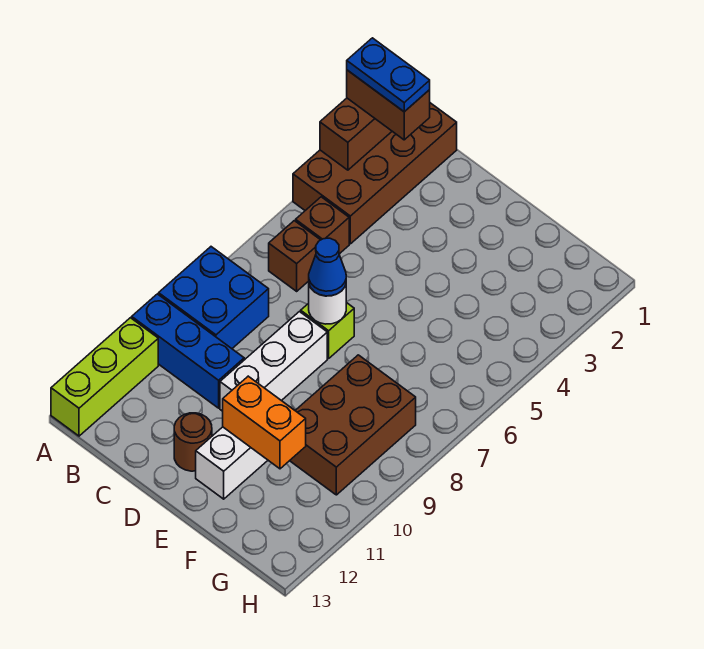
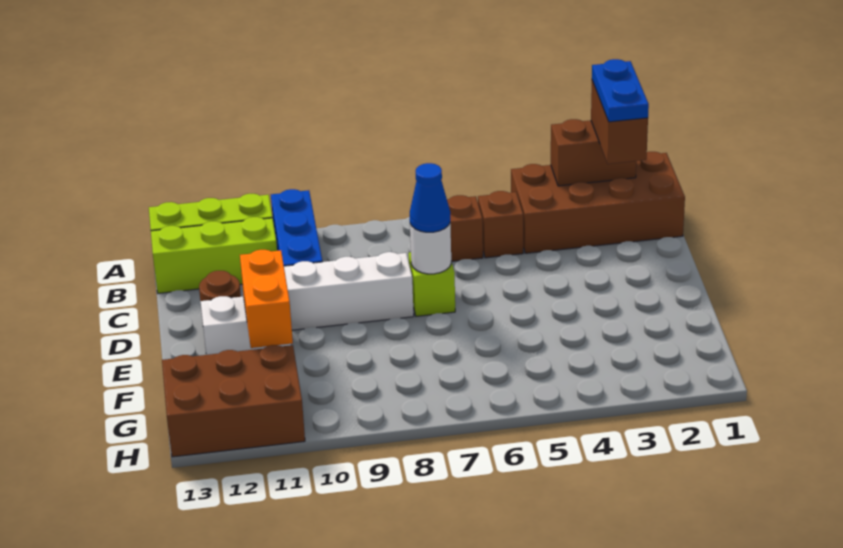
blue 2x2 brick [159,247,269,348] -> none
none -> lime 1x3 brick [151,217,277,293]
brown 2x3 brick [290,355,416,495] -> brown 2x3 brick moved to [162,345,305,457]

